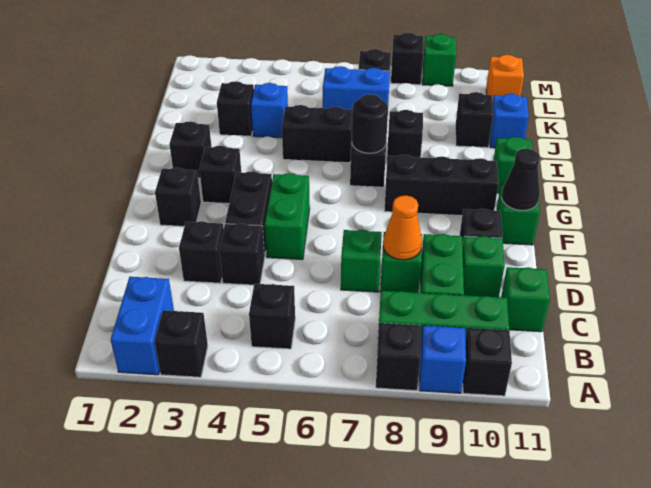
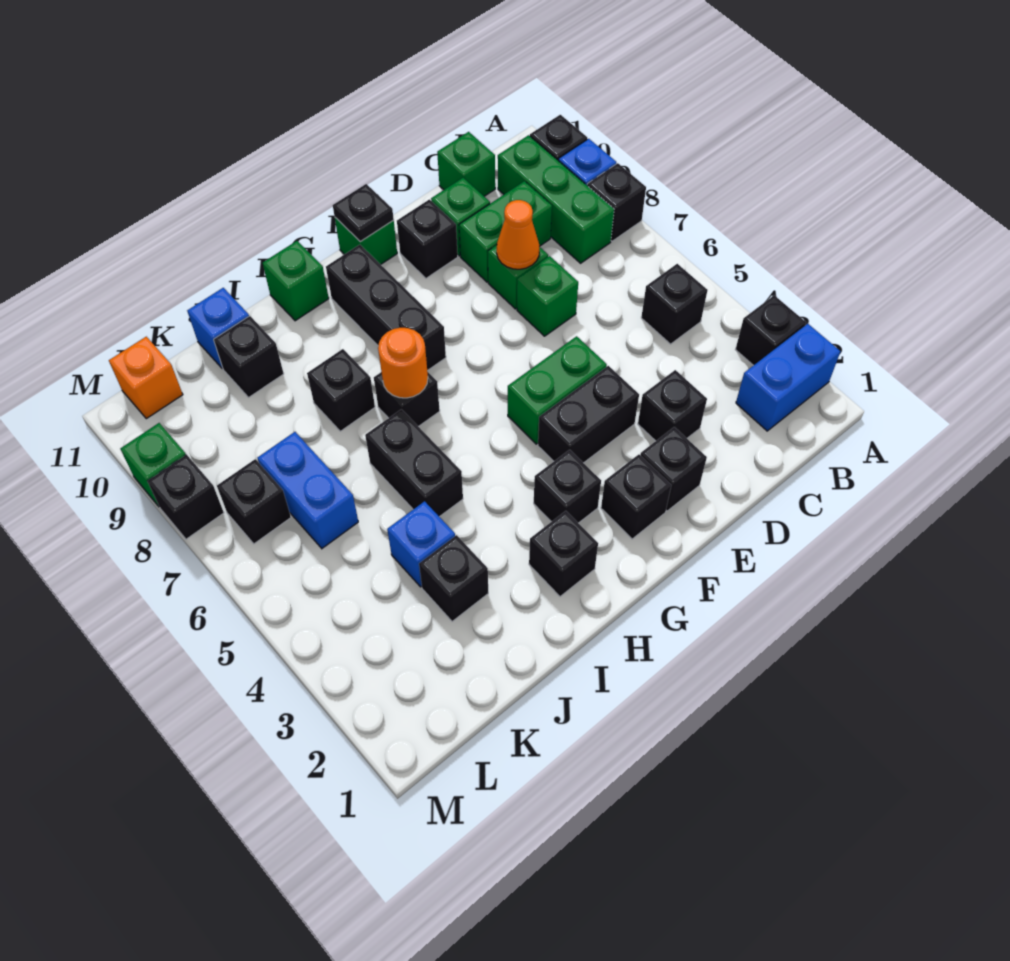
black 1x1 brick [219,223,265,285] -> black 1x1 brick moved to [640,427,707,511]
black 1x1 cone [501,149,540,210] -> black 1x1 plate [333,184,394,242]
black 1x1 round brick [352,94,388,153] -> orange 1x1 round brick [378,328,428,398]

